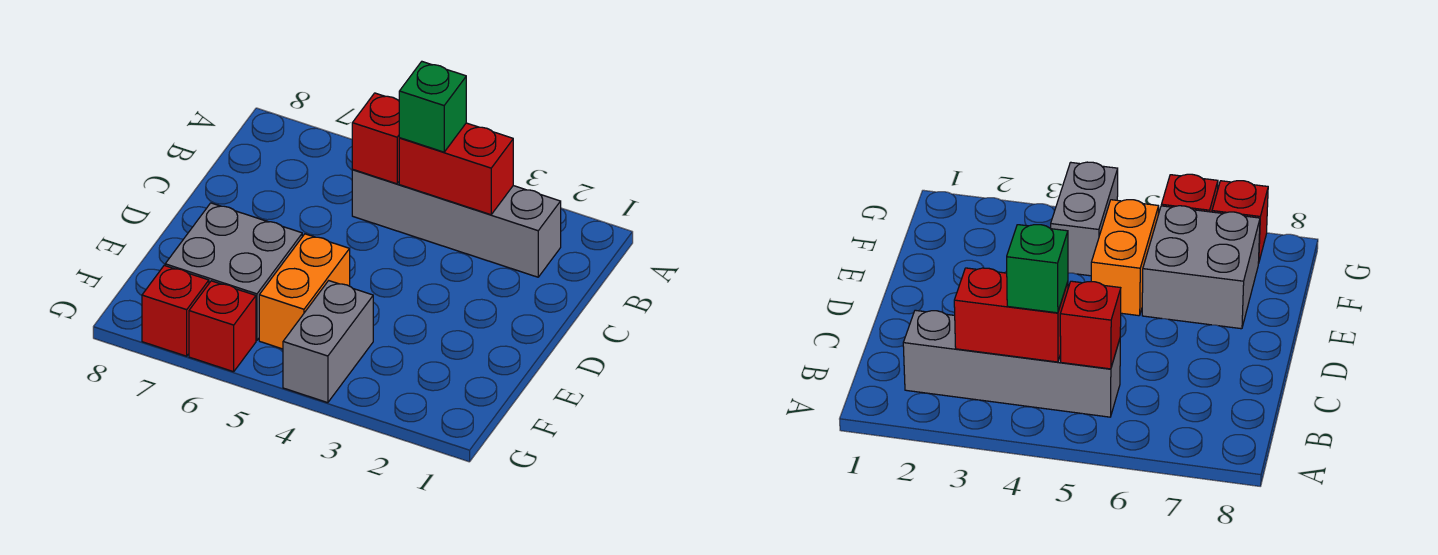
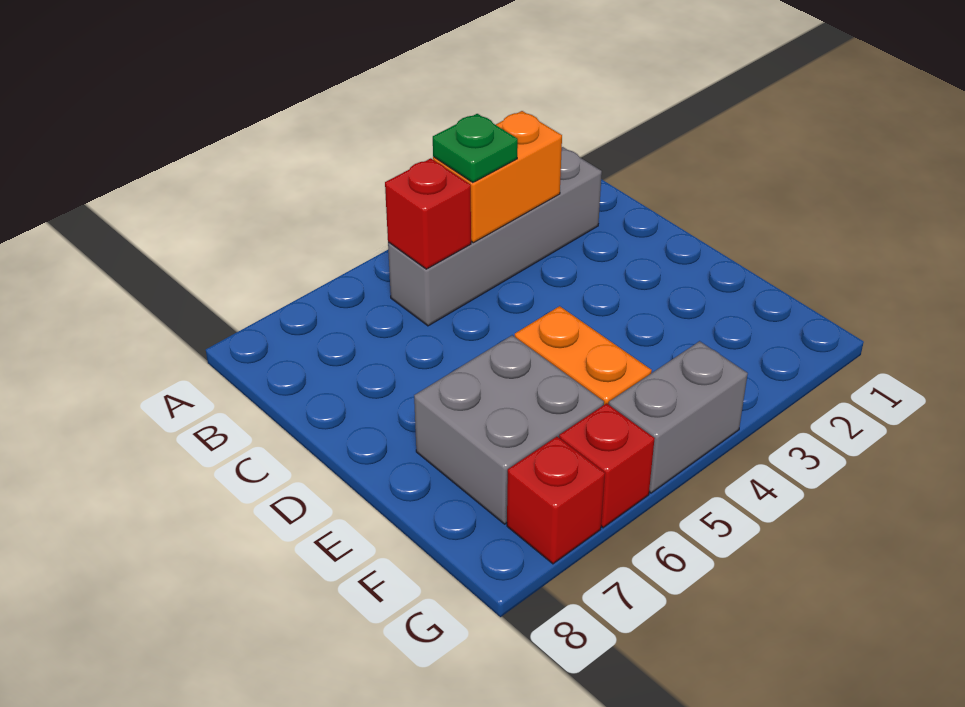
red 1x2 brick [399,123,513,215] -> orange 1x2 brick [433,111,562,243]
green 1x1 brick [399,62,466,152] -> green 1x1 plate [433,114,518,182]
grey 1x2 brick [283,281,373,403] -> grey 1x2 brick turned to [609,341,748,493]

